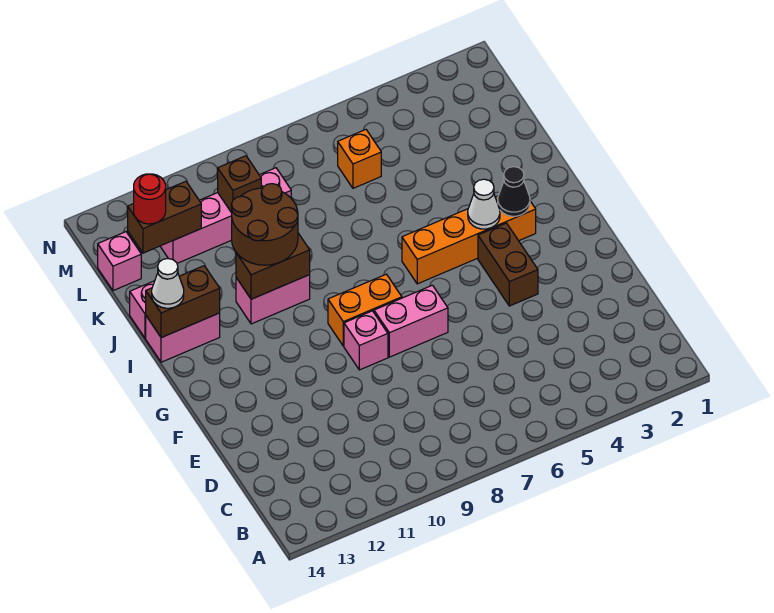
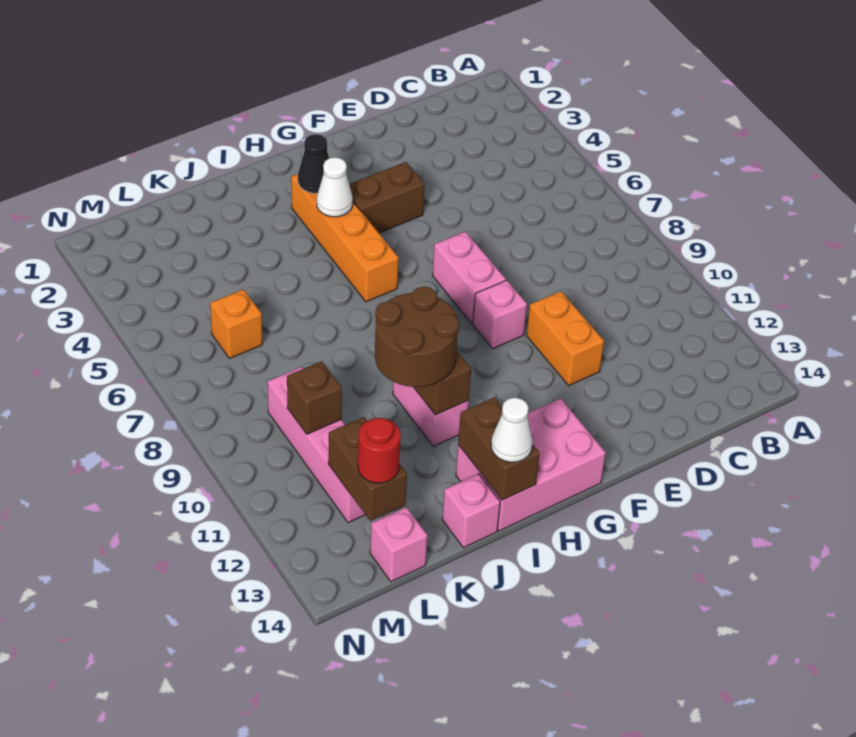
orange 1x2 brick [328,274,402,346] -> orange 1x2 brick moved to [526,291,604,386]
pink 1x2 brick [146,313,220,362] -> pink 2x3 brick [456,398,606,531]

